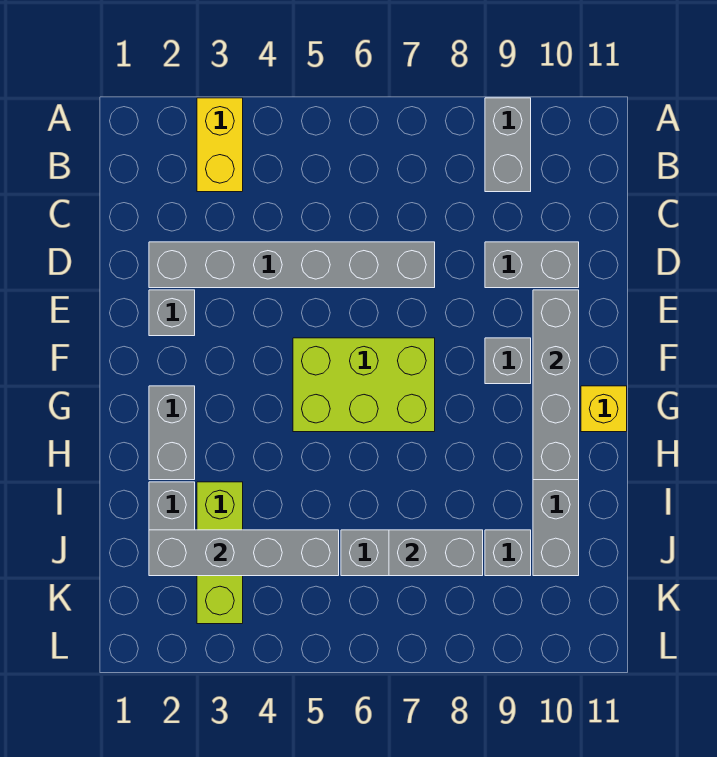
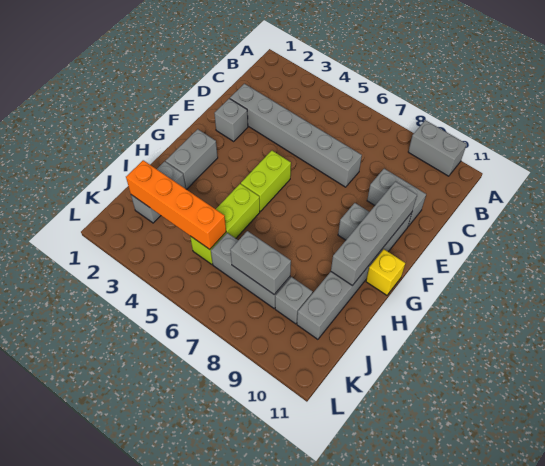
yellow 1x2 brick [197,98,243,192] -> none
grey 1x2 brick [485,98,531,192] -> grey 1x2 brick turned to [408,120,467,176]
lime 2x3 brick [293,338,435,432] -> lime 1x2 brick [241,151,291,211]
lime 1x3 brick [197,482,243,624] -> lime 1x3 brick moved to [190,184,260,264]
grey 1x4 brick [149,530,339,576] -> orange 1x4 brick [126,160,226,249]

